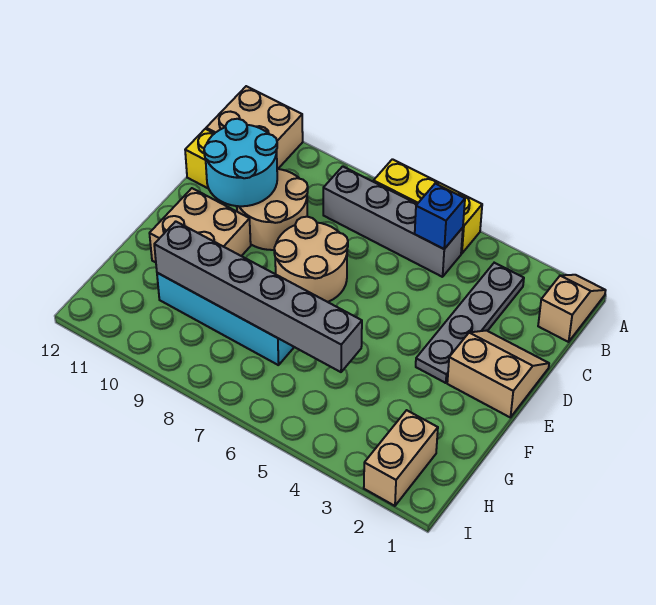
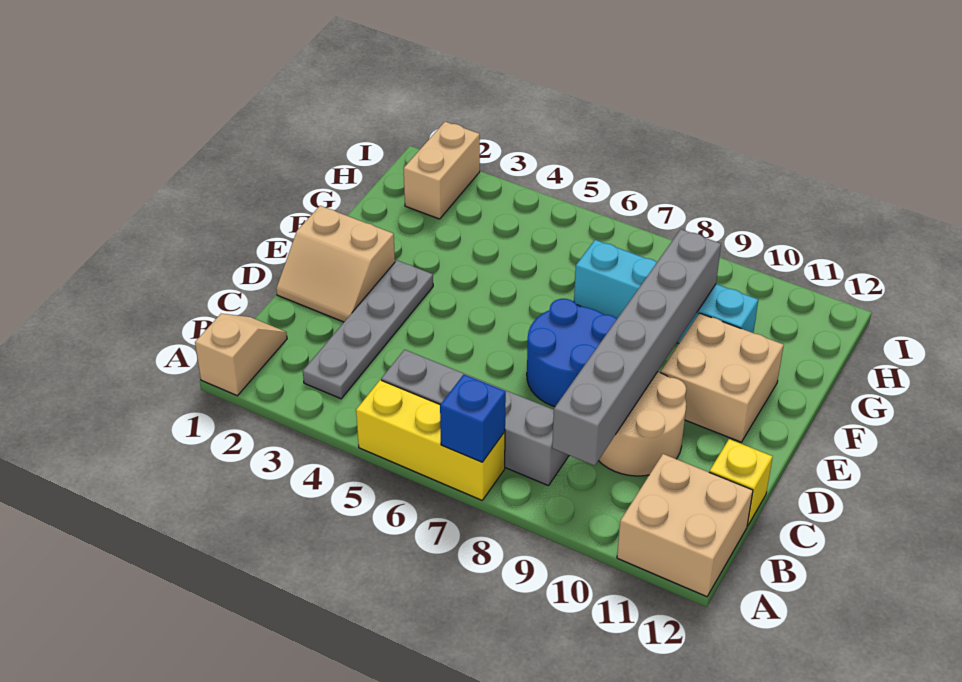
tan 1x2 slope [538,275,606,342] -> tan 1x2 slope turned to [195,314,287,396]
blue 1x1 brick [415,184,465,249] -> blue 1x1 brick moved to [440,375,506,462]
cyan 2x2 round brick [204,119,277,206] -> none
tan 2x2 round brick [274,217,348,302] -> blue 2x2 round brick [527,299,617,407]
grey 1x6 brick [154,221,362,372] -> grey 1x6 brick turned to [552,229,721,466]

